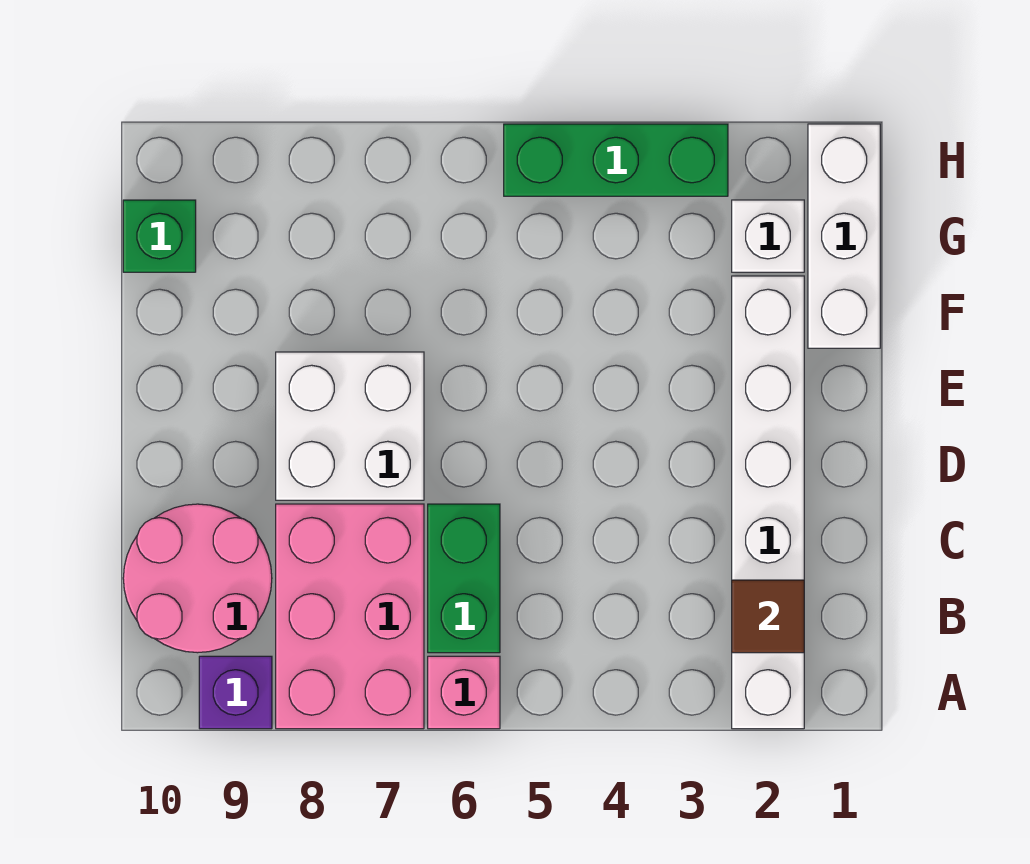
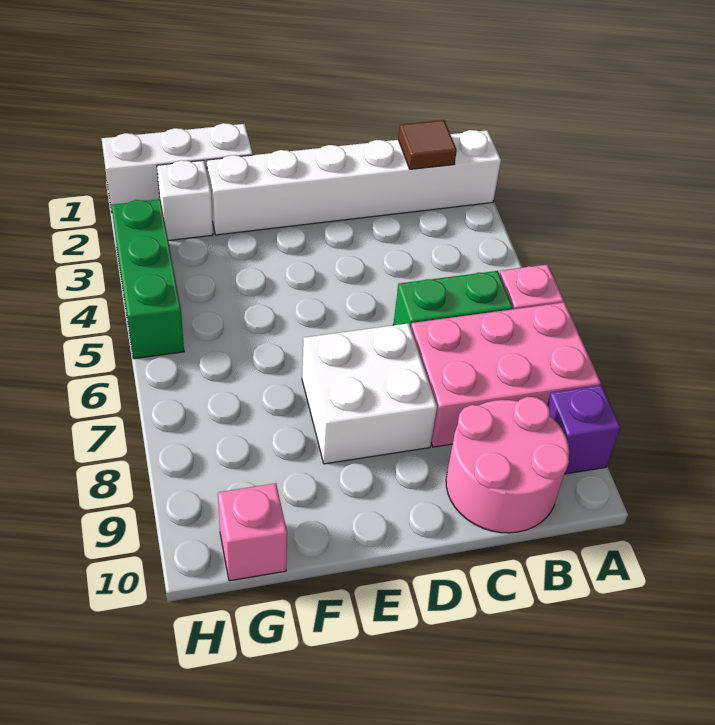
green 1x1 brick [123,200,196,272] -> pink 1x1 brick [218,483,287,581]

